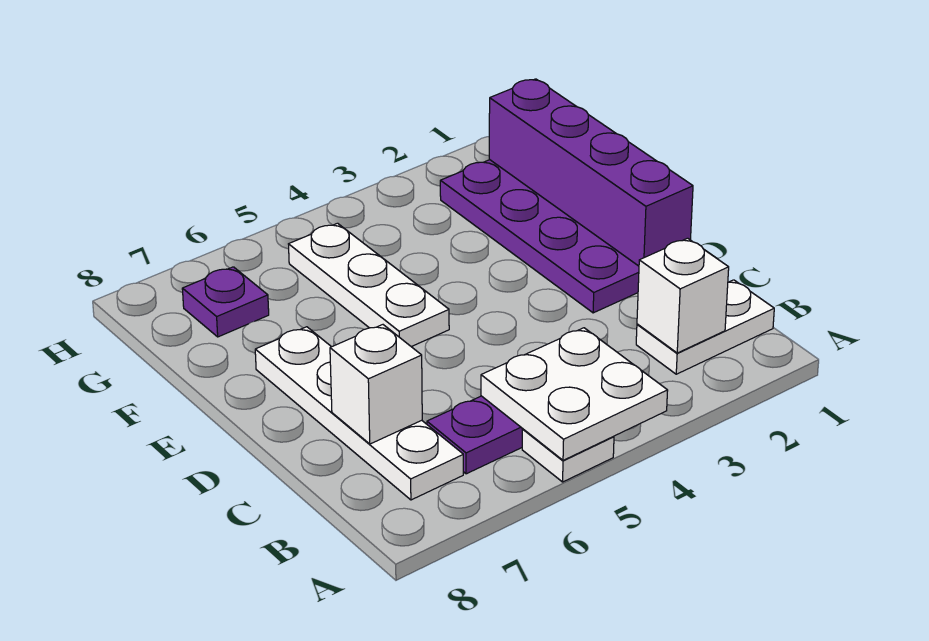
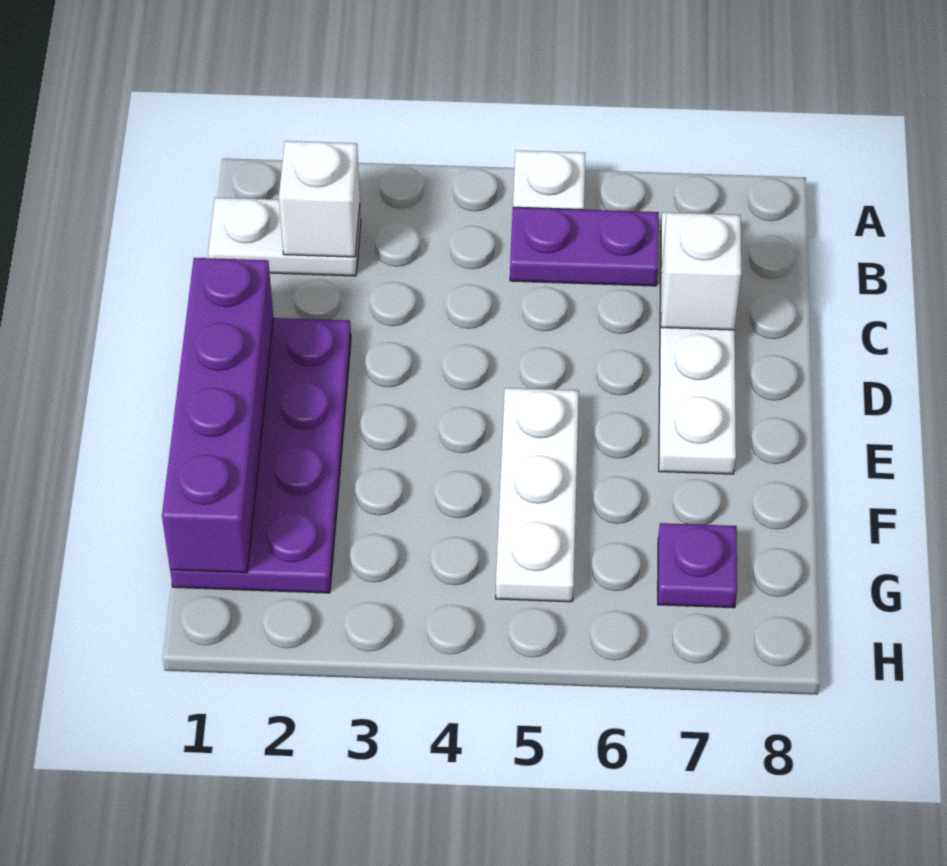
white 2x2 plate [481,328,668,460] -> none

